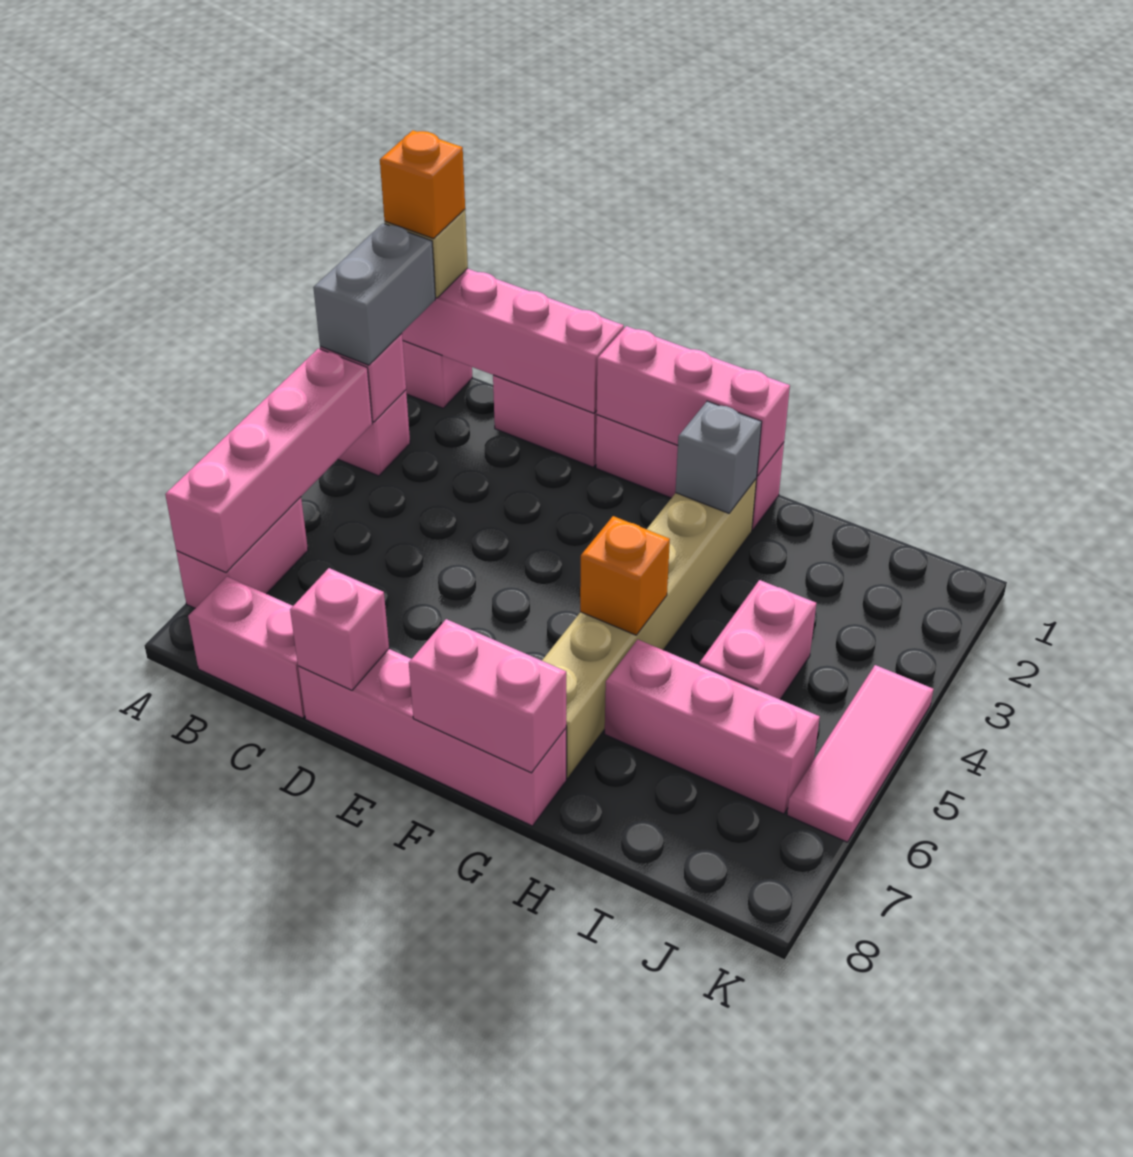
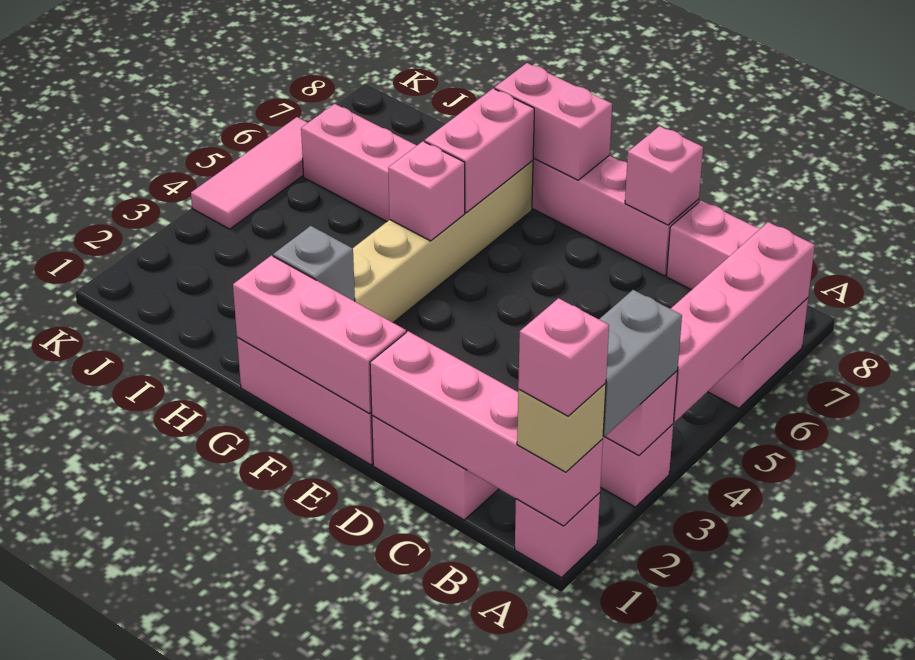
orange 1x1 brick [380,130,465,239] -> pink 1x1 brick [518,298,609,416]
orange 1x1 brick [580,516,670,635] -> pink 1x1 brick [388,141,465,241]
pink 1x2 brick [699,580,816,700] -> pink 1x2 brick moved to [425,88,534,213]

